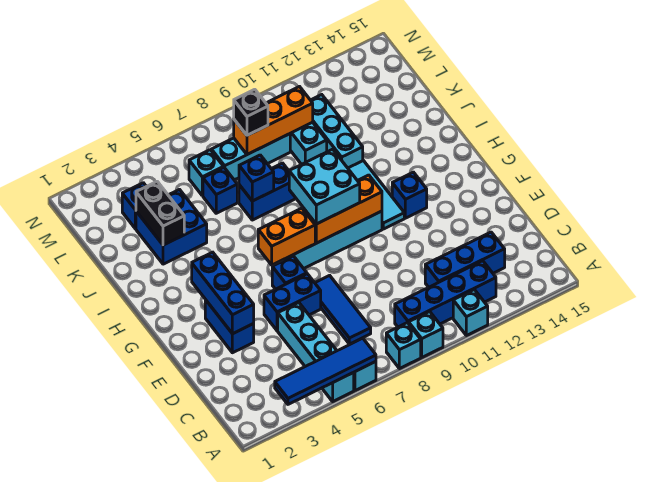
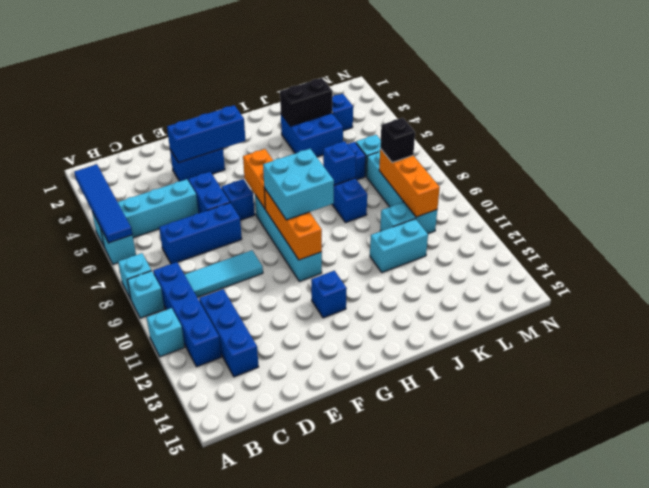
blue 1x3 tile [315,275,371,344] -> blue 1x3 brick [159,203,242,264]
cyan 1x3 tile [348,161,404,229] -> cyan 1x3 tile moved to [185,250,263,297]
cyan 1x3 brick [311,95,363,168] -> cyan 1x2 brick [370,219,428,272]

